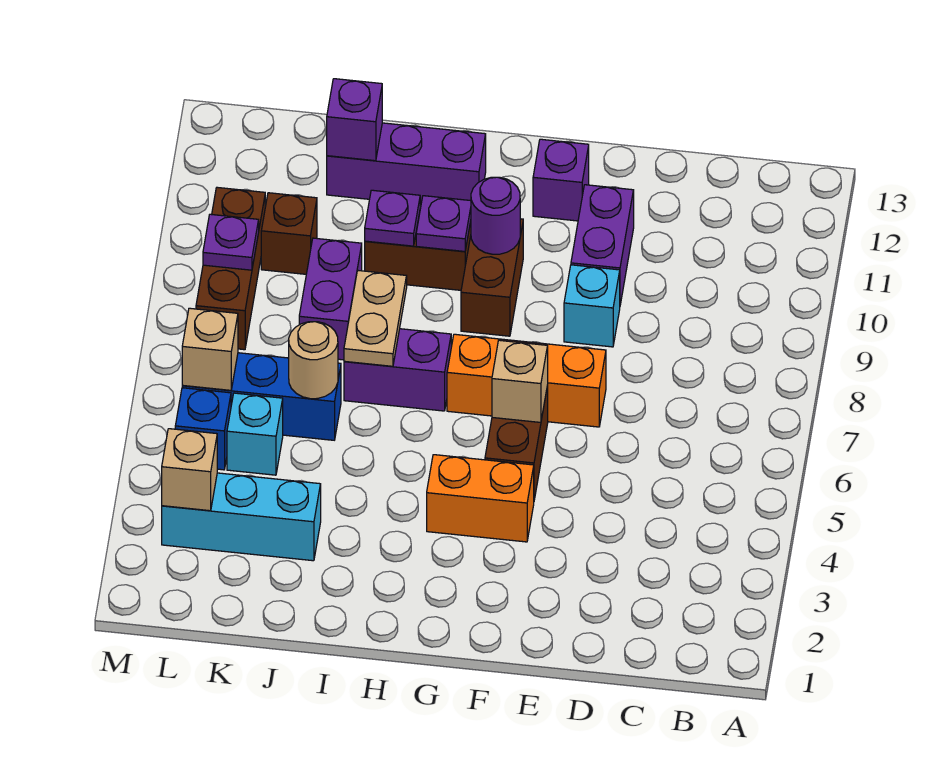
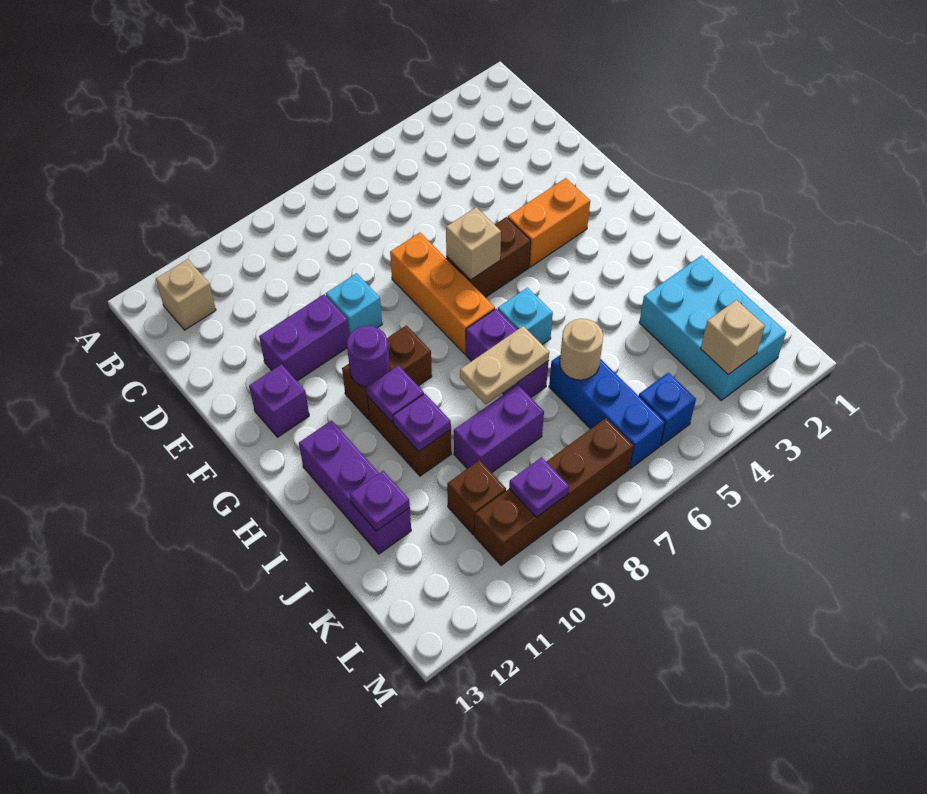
orange 1x2 brick [427,455,534,542] -> orange 1x2 brick turned to [508,178,590,267]
cyan 1x3 brick [162,473,321,561] -> cyan 2x3 brick [639,256,786,400]
purple 1x1 brick [327,79,382,161] -> purple 1x1 plate [350,471,410,531]
cyan 1x1 brick [227,393,283,475] -> cyan 1x1 brick moved to [498,288,553,345]
tan 1x1 brick [182,308,238,390] -> tan 1x1 brick moved to [156,259,216,330]
brown 1x3 brick [196,187,265,350] -> brown 1x4 brick [475,418,633,565]

